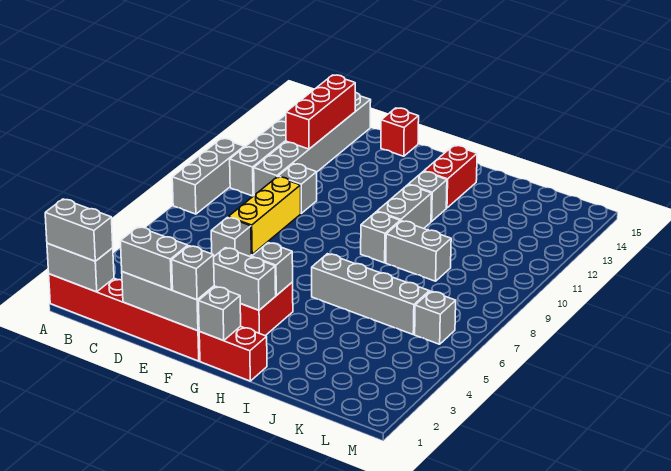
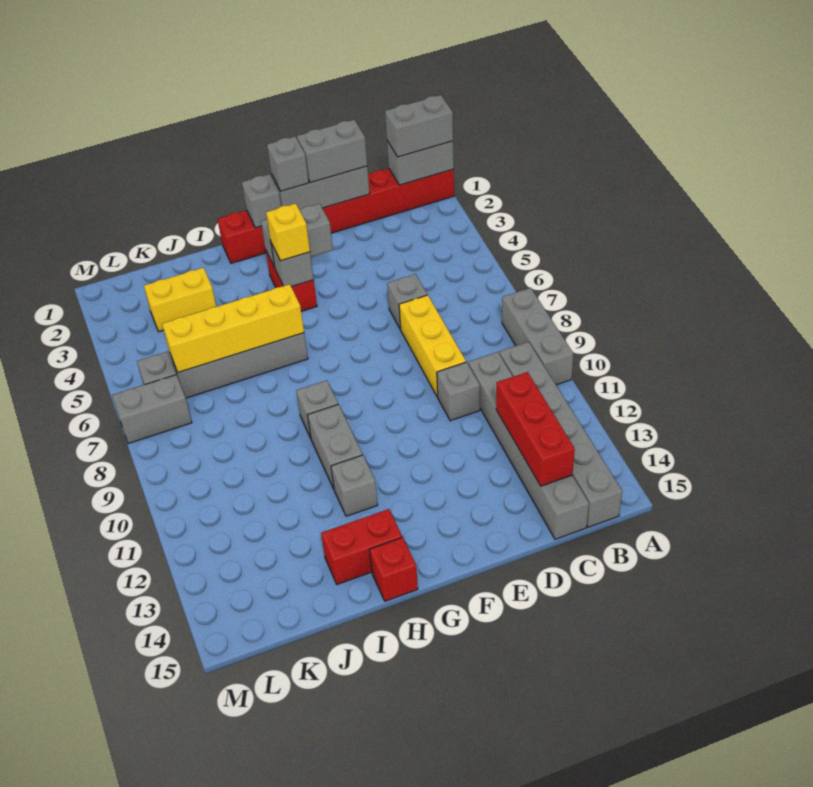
red 1x1 brick [381,108,419,156] -> red 1x1 brick moved to [369,537,418,601]
none -> yellow 1x1 brick [266,203,310,261]
none -> yellow 1x4 brick [162,284,304,372]
red 1x2 brick [424,145,477,208] -> red 1x2 brick turned to [321,509,402,584]
grey 1x2 brick [386,221,451,281] -> grey 1x2 brick moved to [112,375,192,444]
none -> yellow 1x2 brick [144,268,216,332]

